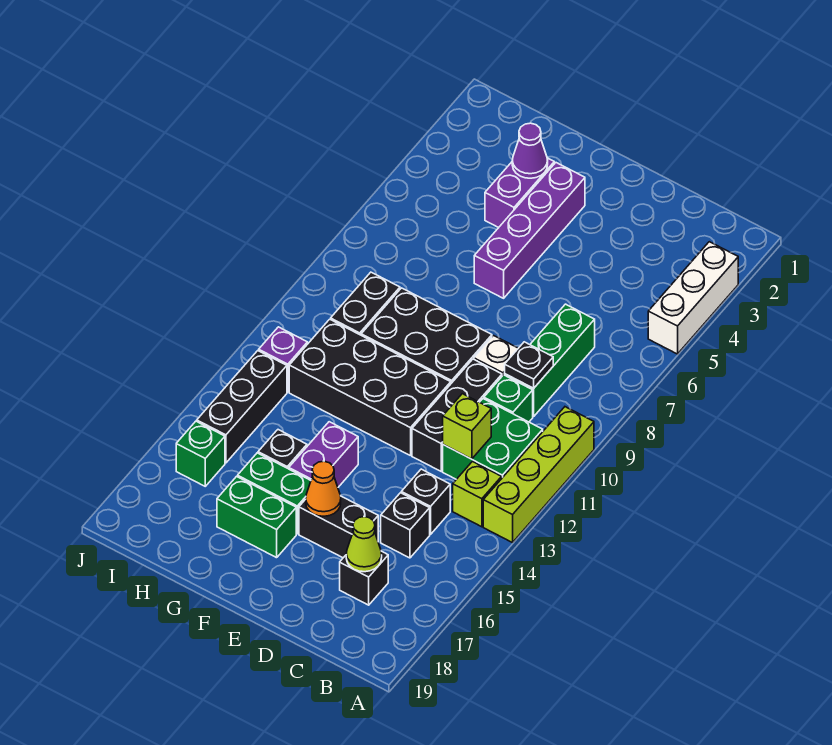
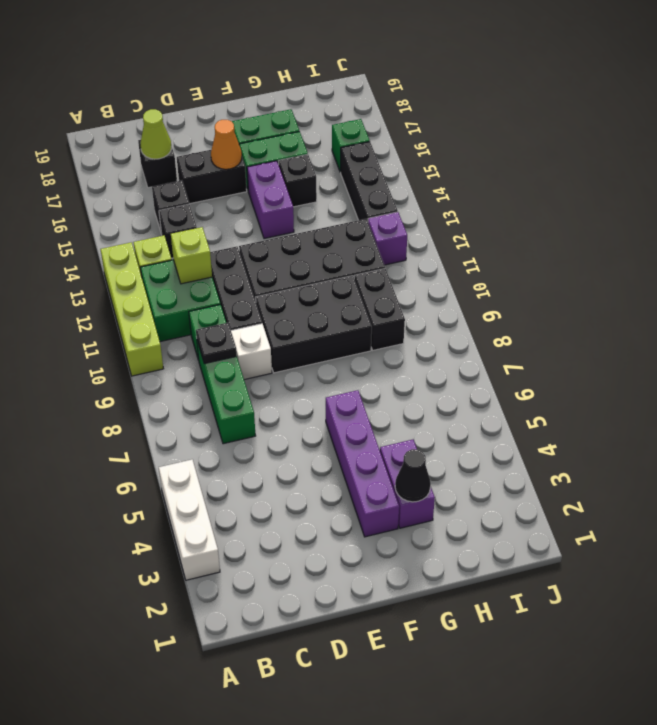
purple 1x1 cone [512,123,548,178] -> black 1x1 cone [395,449,431,502]

